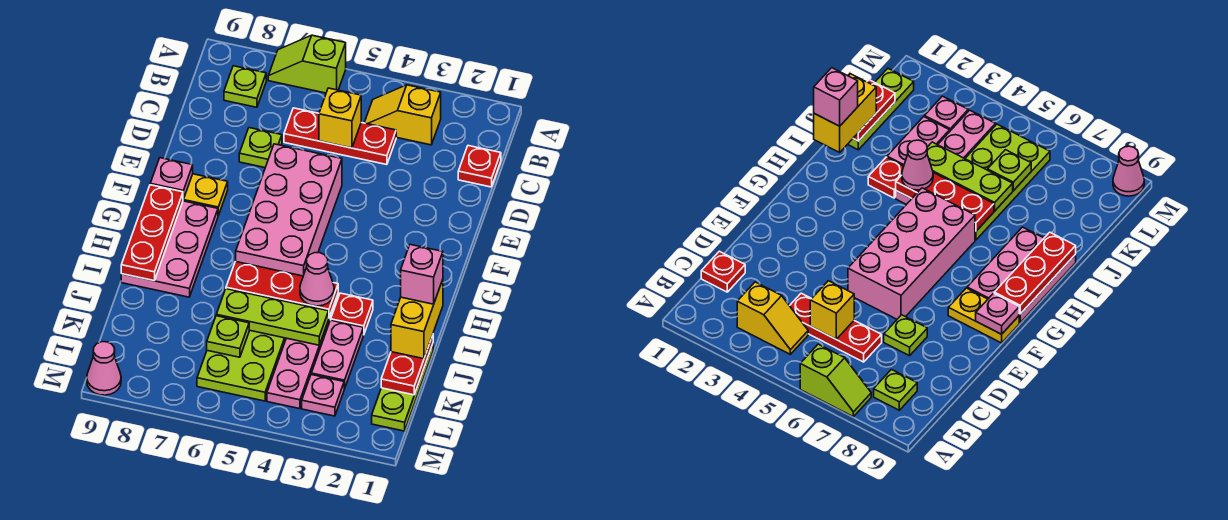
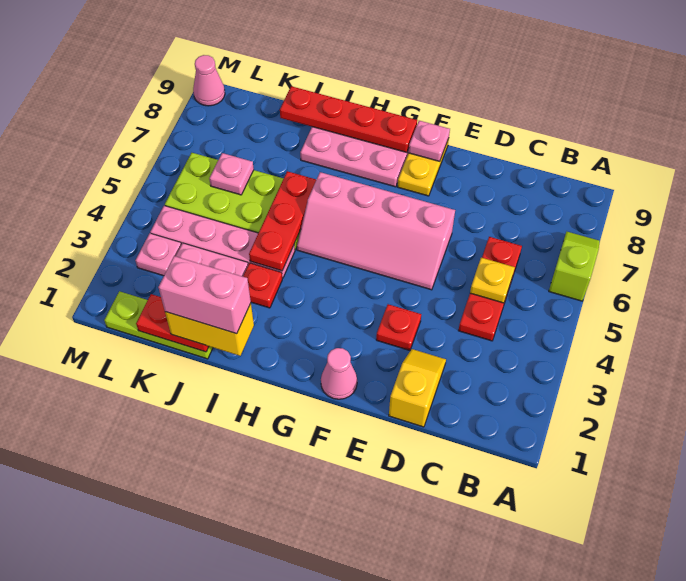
yellow 1x2 slope [364,85,441,145] -> yellow 1x2 slope moved to [389,349,446,427]
lime 1x1 plate [224,66,266,107] -> none
red 1x1 plate [458,146,501,187] -> red 1x1 plate moved to [376,304,421,350]
yellow 1x1 brick [319,88,361,148] -> yellow 1x1 plate [470,258,515,303]
lime 1x1 plate [239,128,282,168] -> none
pink 2x4 brick [236,144,342,276] -> pink 2x4 slope [297,172,455,290]
red 1x3 plate [121,185,183,281] -> red 1x4 plate [280,86,417,152]
pink 1x1 brick [401,245,443,304] -> pink 1x2 brick [158,256,251,334]
pink 1x1 cone [300,253,334,306] -> pink 1x1 cone moved to [321,348,357,399]
lime 1x3 plate [216,289,329,345] -> none
lime 1x1 plate [207,316,249,357] -> pink 1x1 plate [209,153,254,195]

